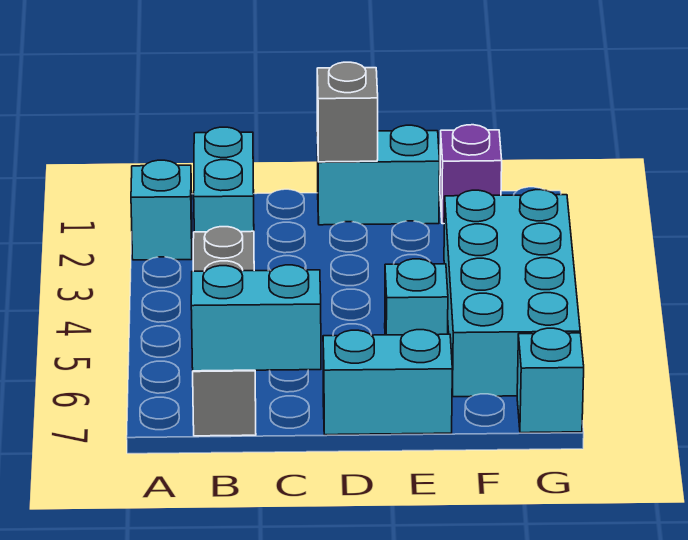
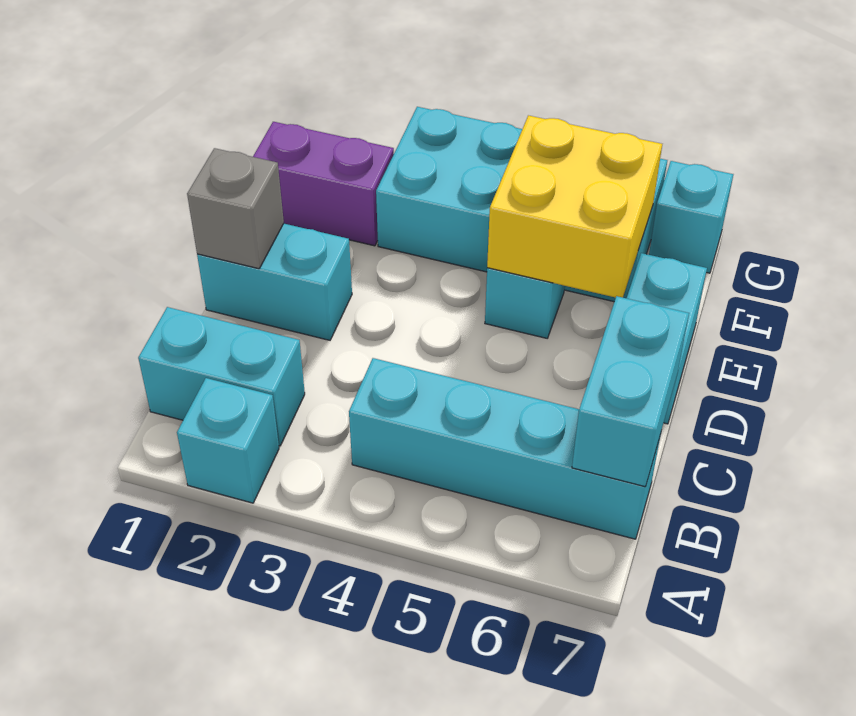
grey 1x4 brick [193,227,256,436] -> cyan 1x4 brick [349,358,661,539]
cyan 1x2 brick [317,125,440,225] -> cyan 1x2 brick turned to [197,224,352,340]
none -> yellow 2x2 brick [487,115,662,298]
purple 1x1 brick [440,125,502,224] -> purple 1x2 brick [253,122,394,246]

